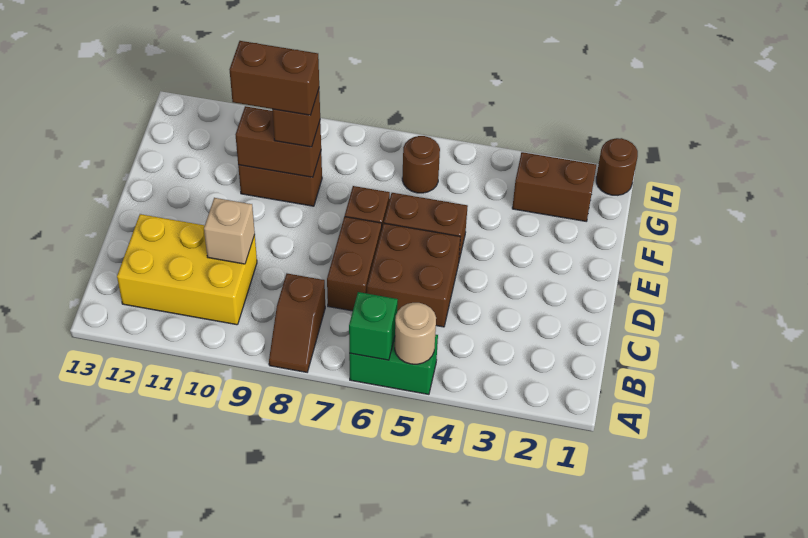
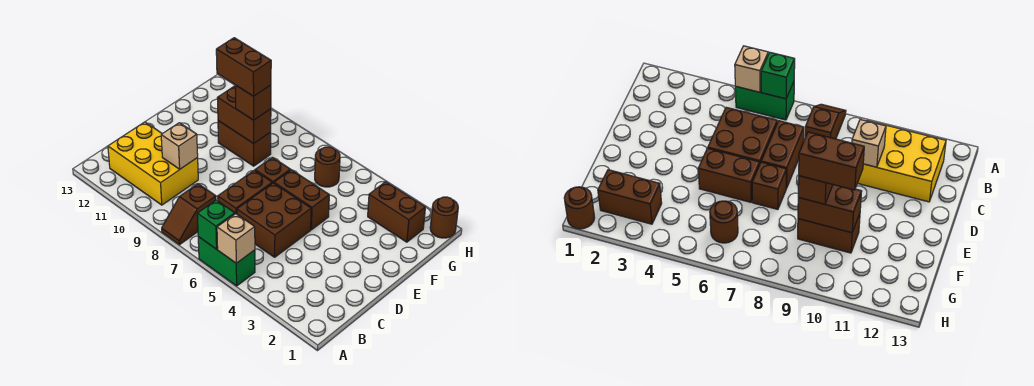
tan 1x1 round brick [395,303,436,364] -> tan 1x1 brick [217,214,255,263]

